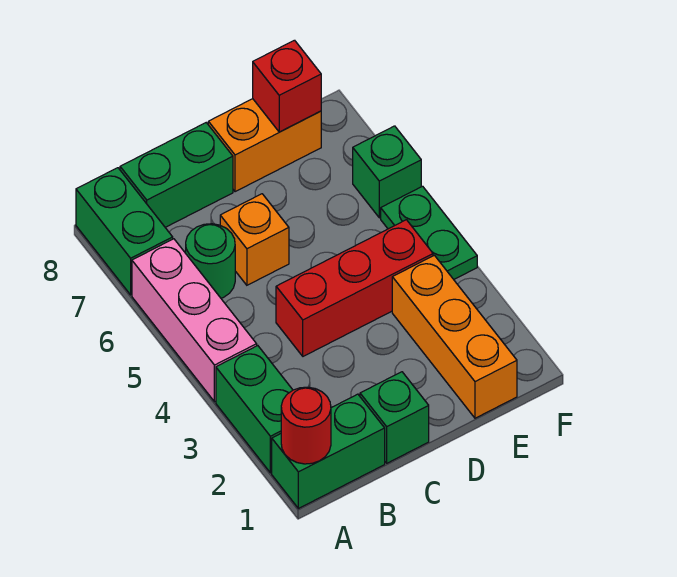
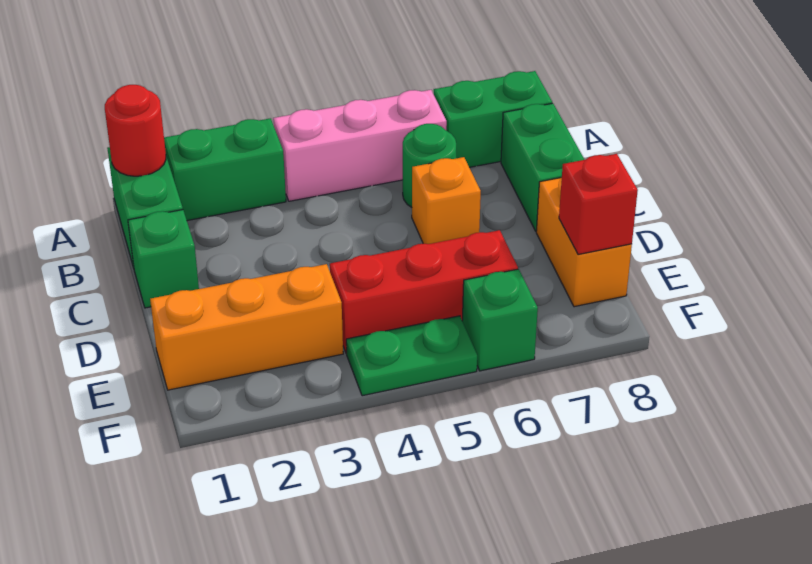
red 1x3 brick [276,220,433,356] -> red 1x3 brick turned to [330,230,518,353]

